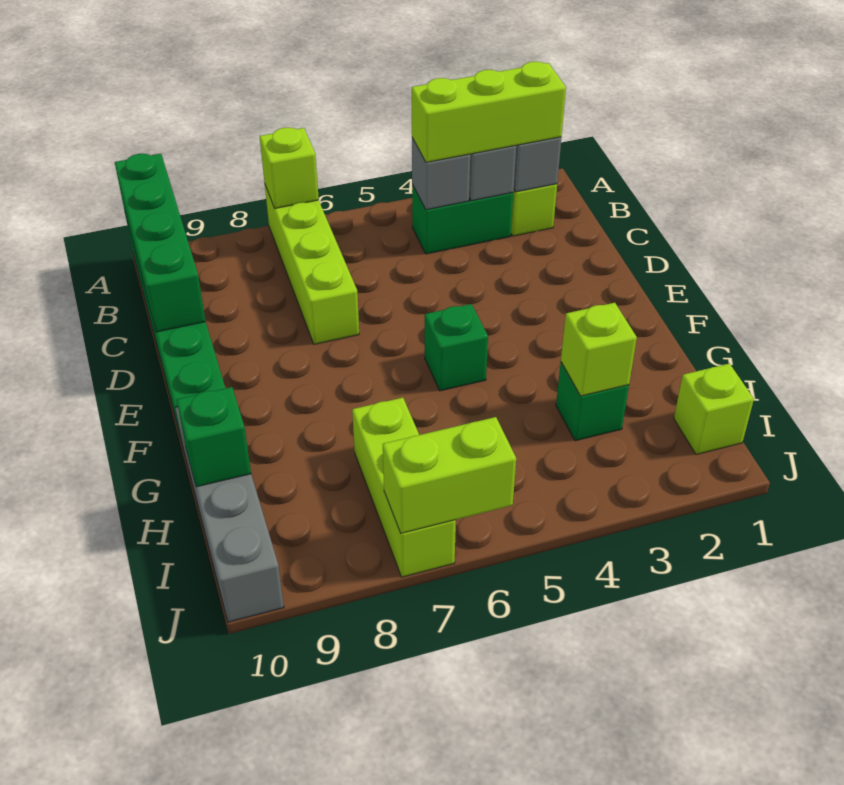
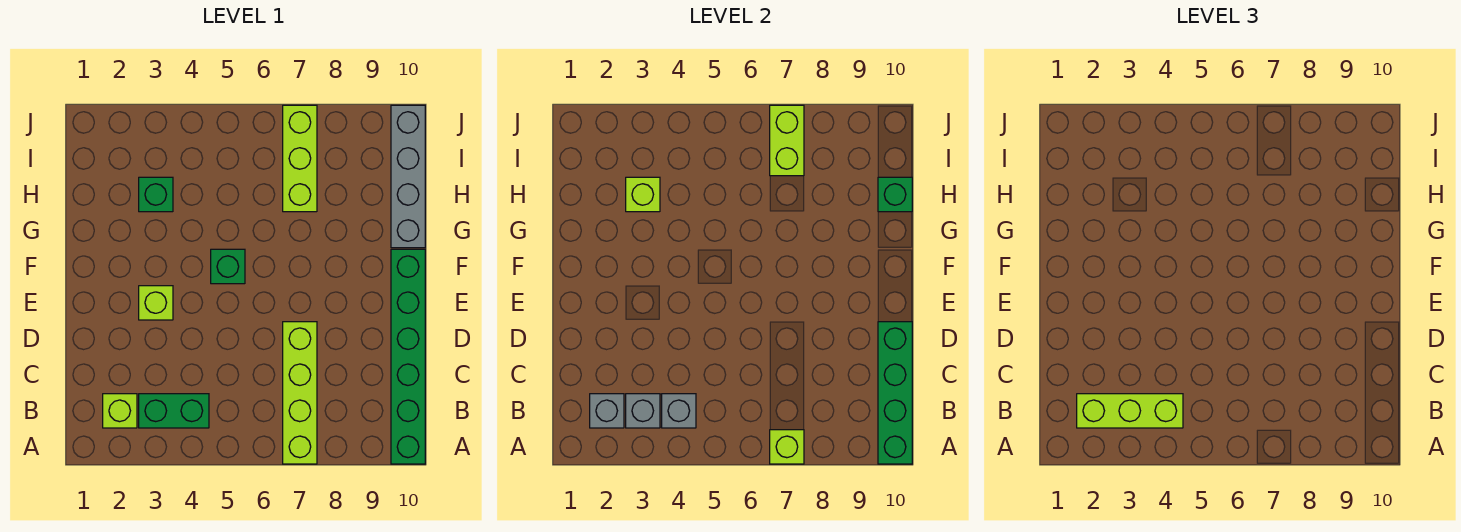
lime 1x1 brick [674,364,754,455] -> lime 1x1 brick moved to [139,286,173,320]
lime 1x2 brick [383,417,516,533] -> lime 1x2 brick turned to [770,105,804,176]

